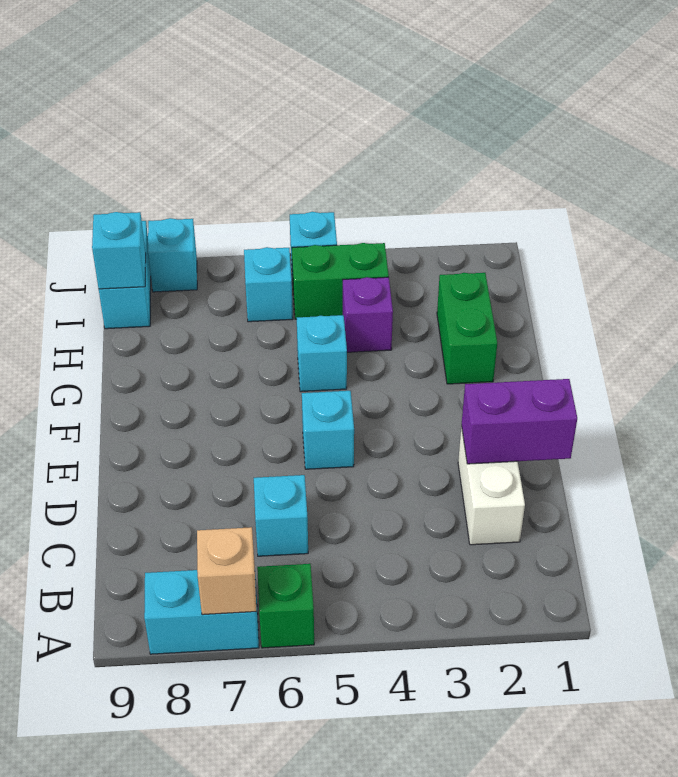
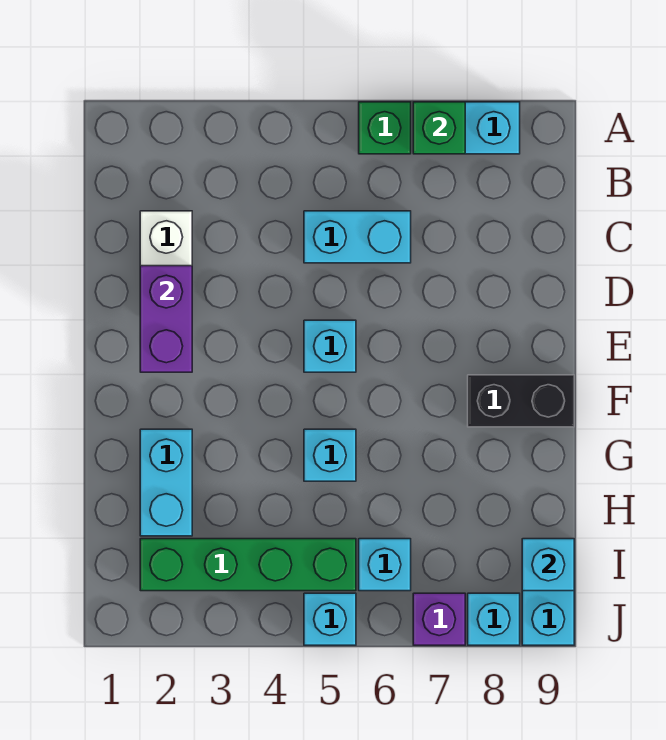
tan 1x1 brick [197,527,256,615] -> green 1x1 brick [413,102,465,154]
cyan 1x1 brick [254,475,308,556] -> cyan 1x2 brick [304,211,411,263]
purple 1x2 brick [461,379,577,464] -> purple 1x2 brick turned to [140,266,192,372]
none -> black 1x2 brick [468,375,574,427]
green 1x2 brick [437,273,497,384] -> cyan 1x2 brick [140,429,192,536]
purple 1x1 brick [343,277,393,352] -> purple 1x1 brick moved to [413,593,465,645]
green 1x2 brick [292,243,389,319] -> green 1x4 brick [140,539,356,591]

